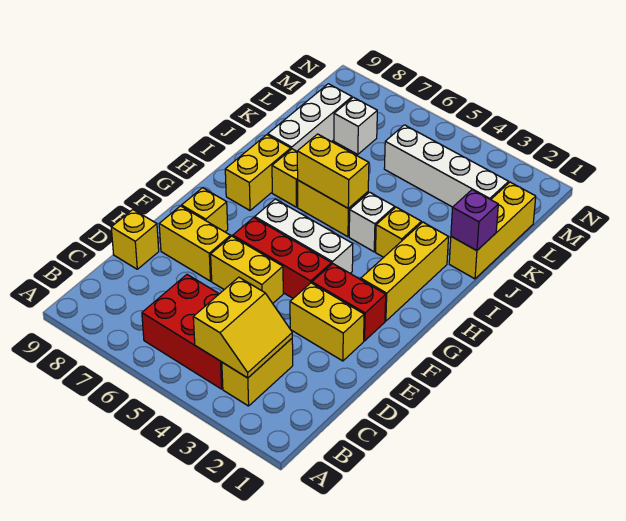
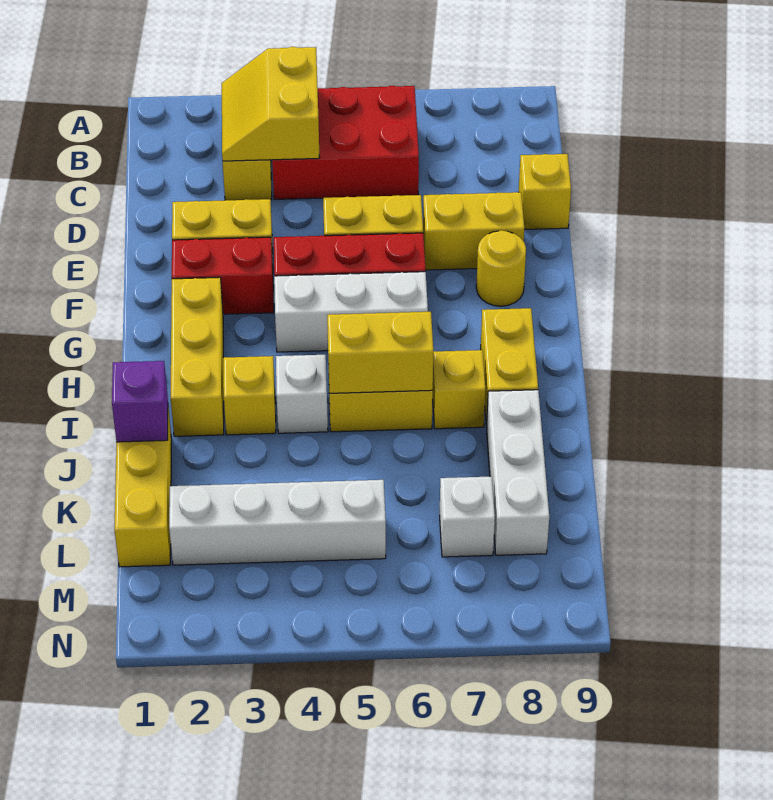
yellow 1x1 brick [182,188,228,232] -> yellow 1x1 round brick [476,231,526,306]

